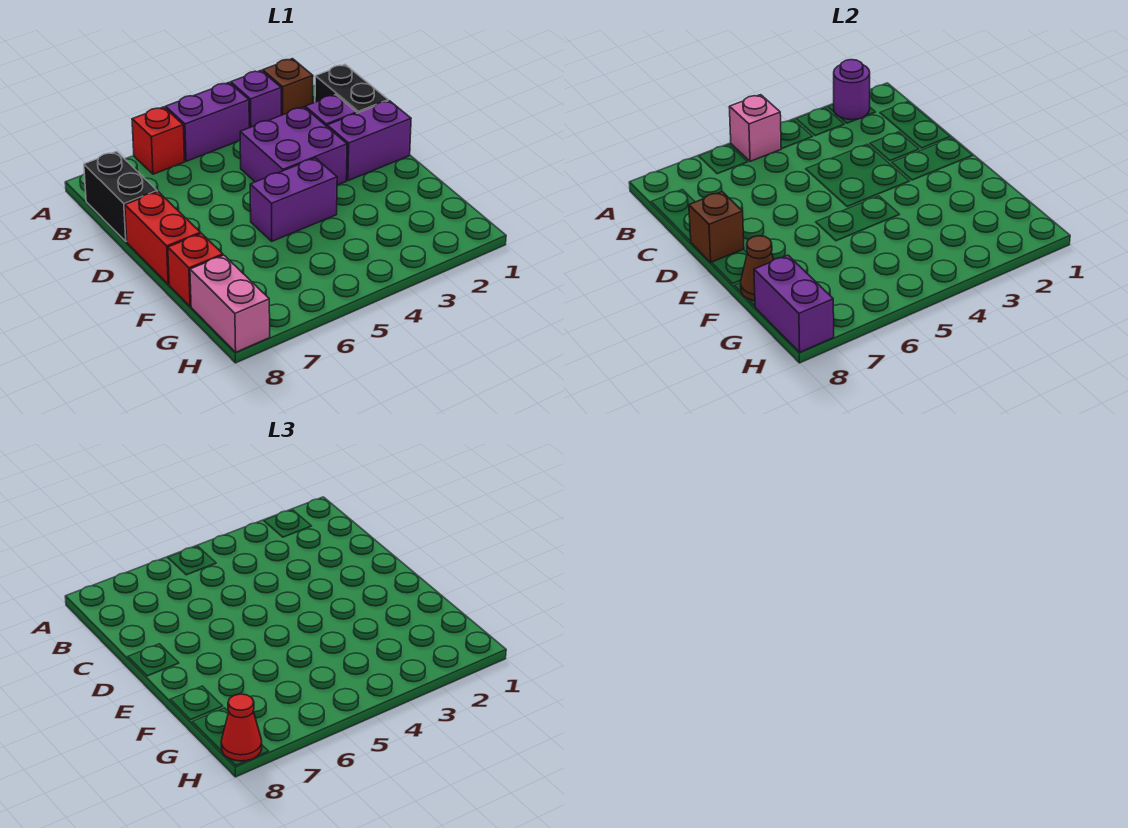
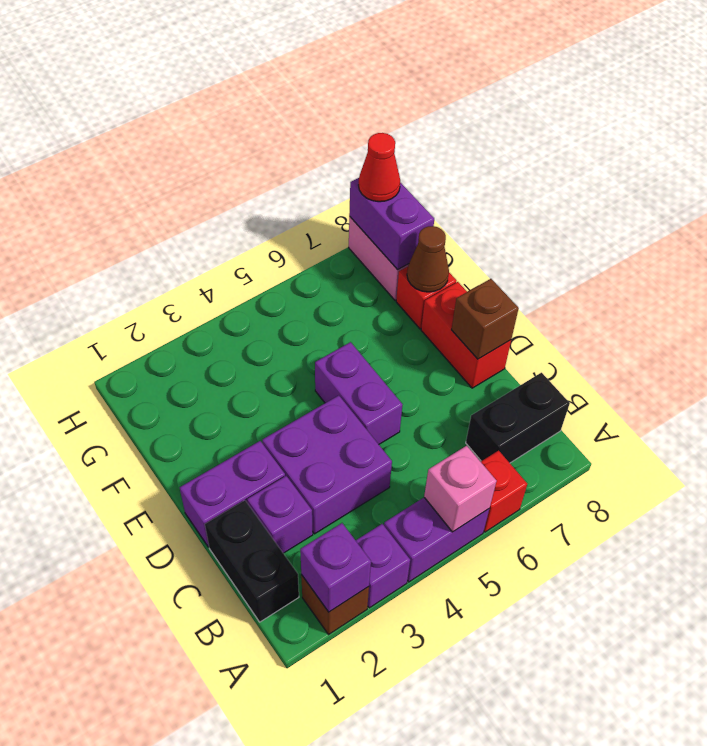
purple 1x1 round brick [834,60,870,120] -> purple 1x1 brick [300,523,371,612]
black 1x2 brick [84,152,157,241] -> black 1x2 brick turned to [466,373,570,463]
purple 1x2 brick [250,158,337,241] -> purple 1x2 brick turned to [315,342,402,444]

